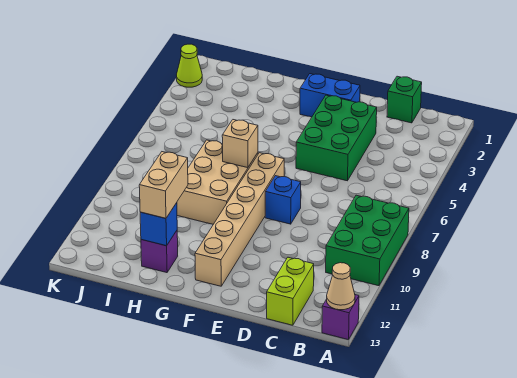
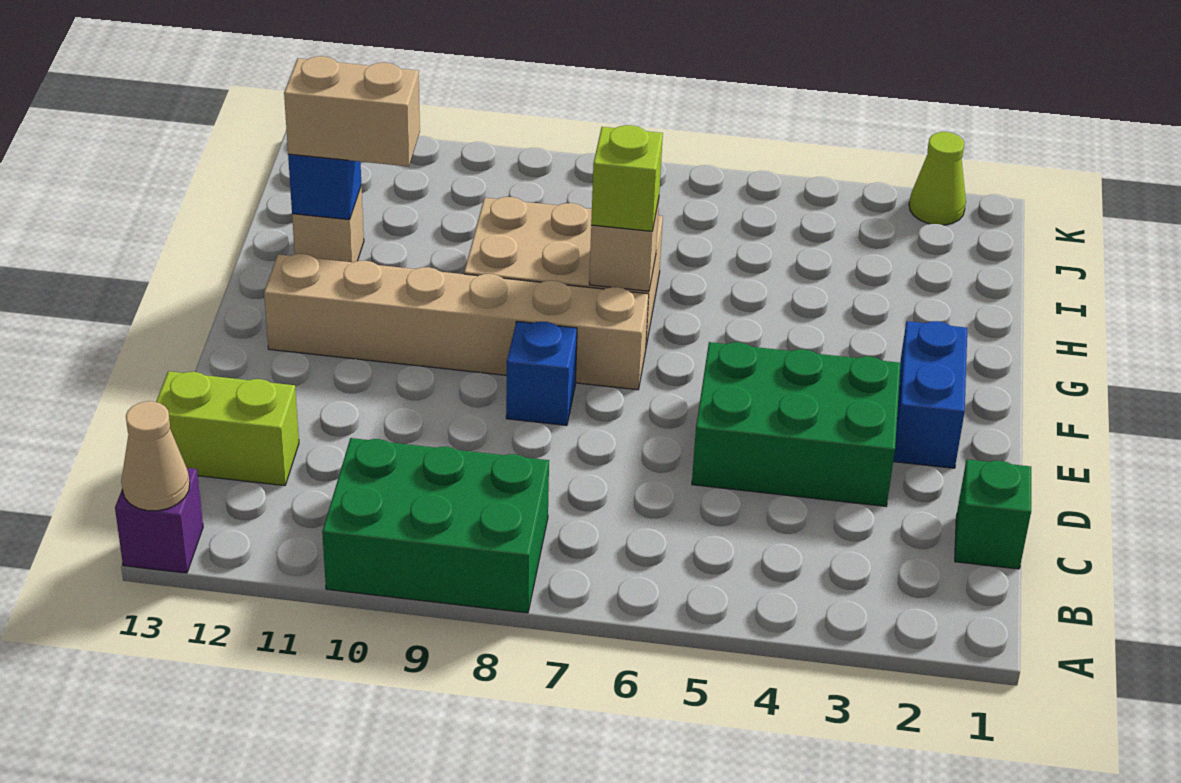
none -> lime 1x1 brick [591,125,663,231]
purple 1x1 brick [141,231,178,273] -> tan 1x1 brick [292,185,364,262]

